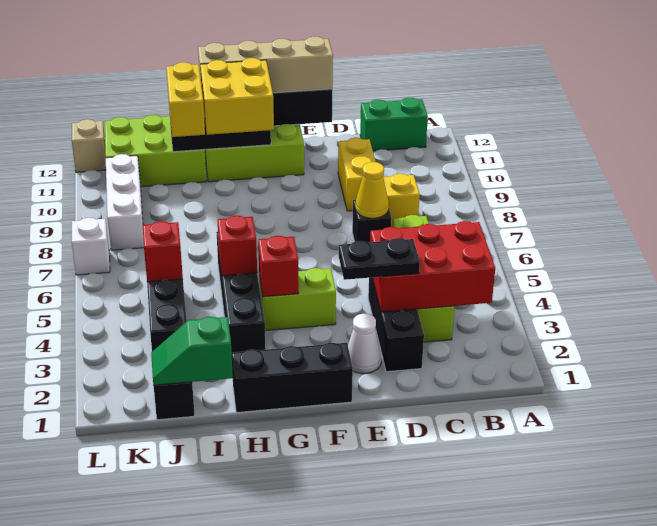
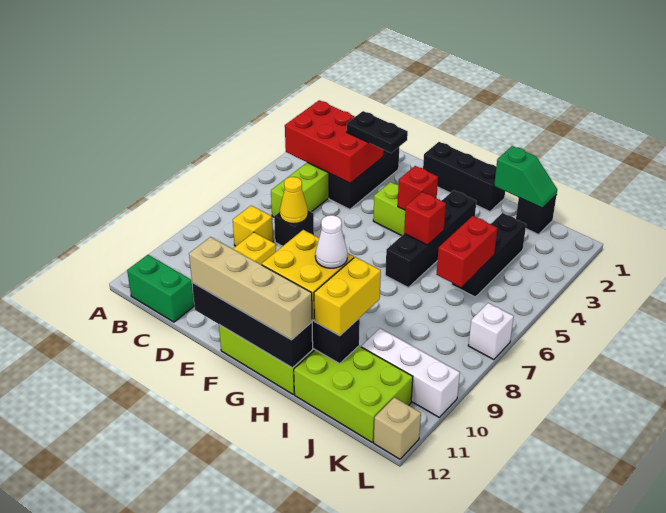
white 1x1 cone [348,314,381,373] -> white 1x1 cone moved to [315,215,347,268]
red 1x1 brick [143,221,183,282] -> red 1x2 brick [436,216,497,287]
white 1x3 brick [106,154,144,250] -> white 1x3 brick turned to [361,328,460,417]

